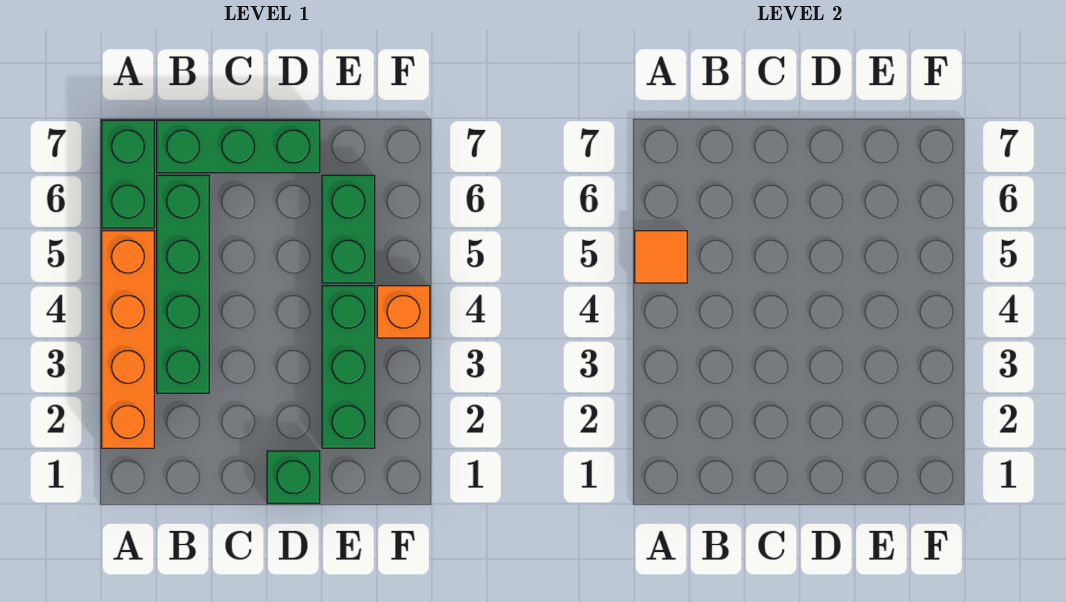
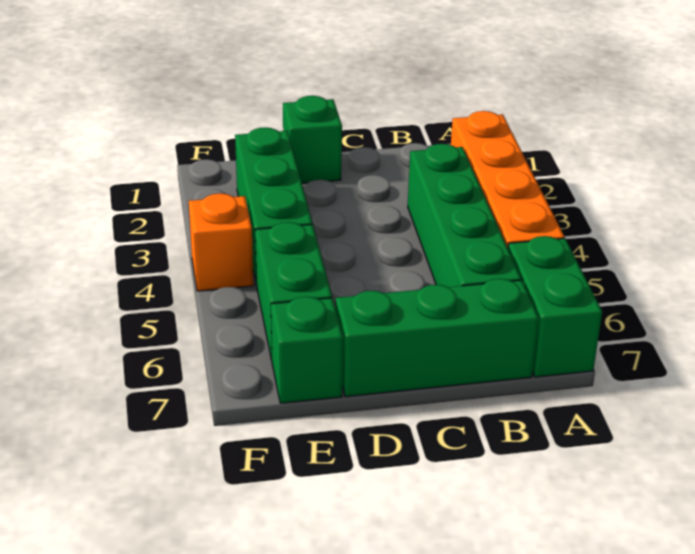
orange 1x1 tile [635,231,687,283] -> none
none -> green 1x1 brick [271,297,343,403]

